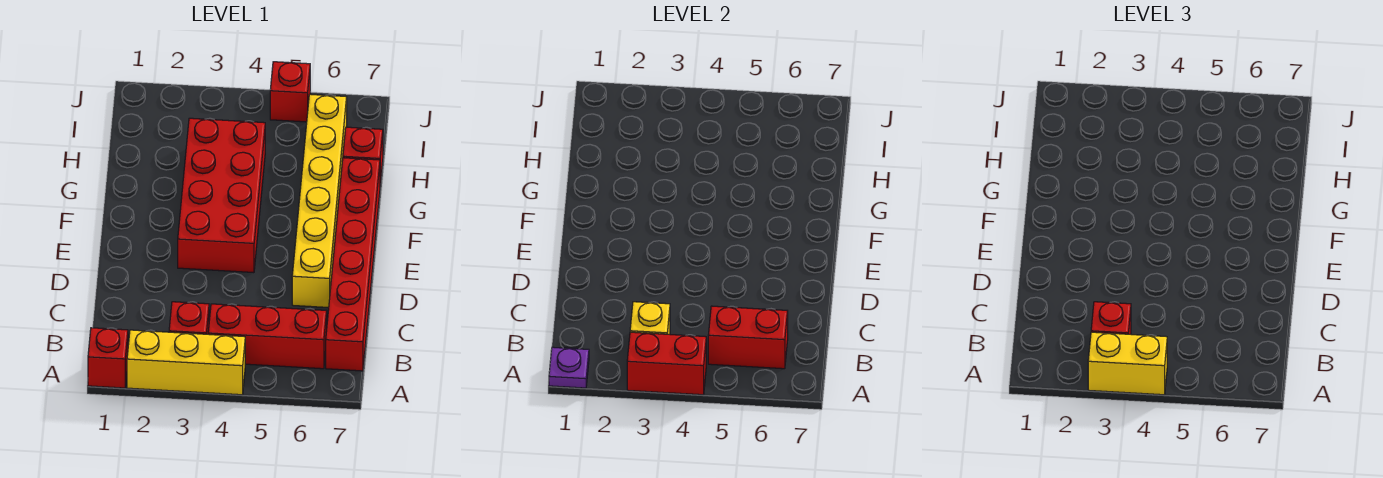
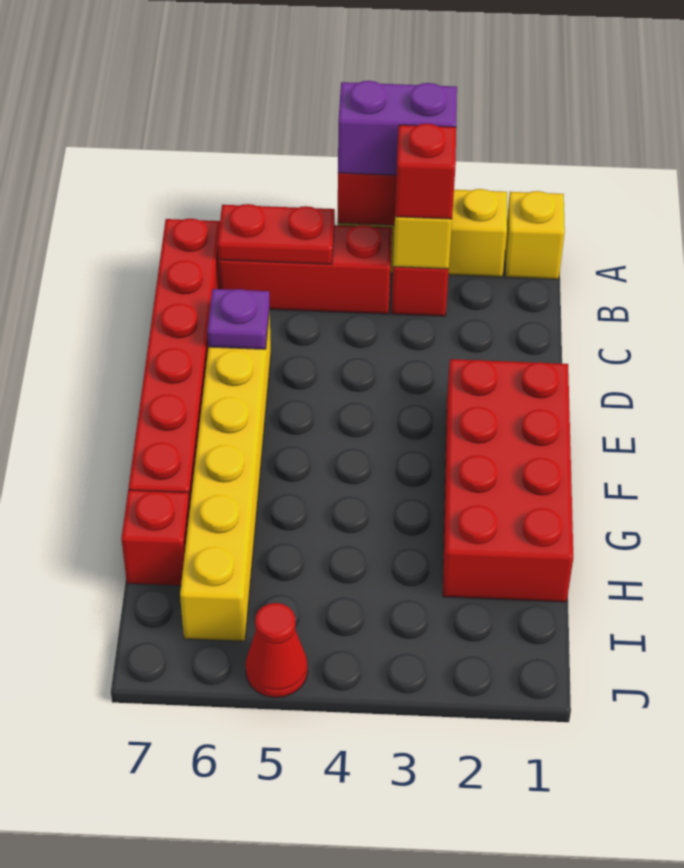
red 1x1 brick [88,328,128,388] -> yellow 1x1 brick [505,191,565,279]
purple 1x1 plate [549,347,589,388] -> purple 1x1 plate moved to [207,289,270,349]
yellow 1x2 brick [1088,332,1167,395] -> purple 1x2 brick [338,81,457,175]
red 1x2 brick [708,306,788,369] -> red 1x2 plate [217,204,335,264]
red 2x4 brick [178,118,265,273] -> red 2x4 brick moved to [443,359,573,602]
red 1x1 brick [270,62,310,122] -> red 1x1 cone [245,603,308,698]

